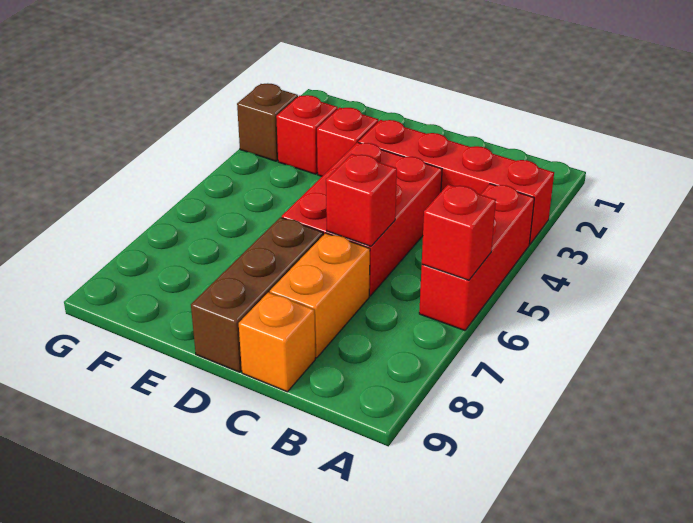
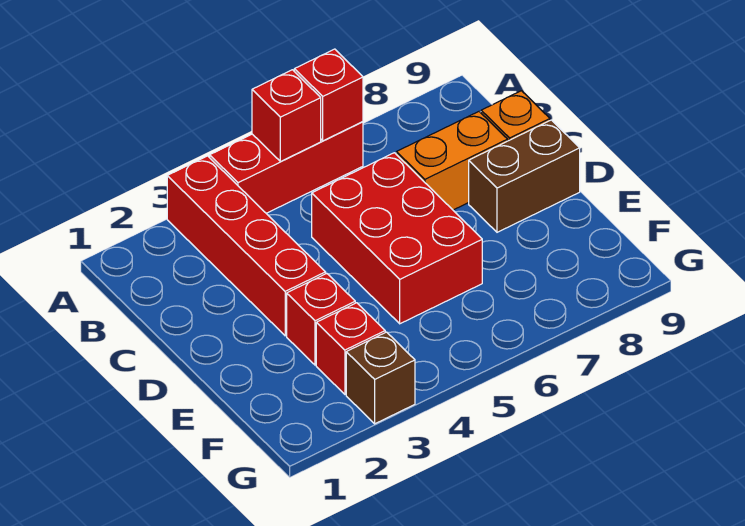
red 2x3 brick [282,142,442,296] -> red 2x3 brick turned to [312,153,482,324]
red 1x1 brick [326,154,397,246] -> red 1x1 brick moved to [252,70,321,161]
brown 1x3 brick [191,217,323,372] -> brown 1x2 brick [469,120,580,232]

